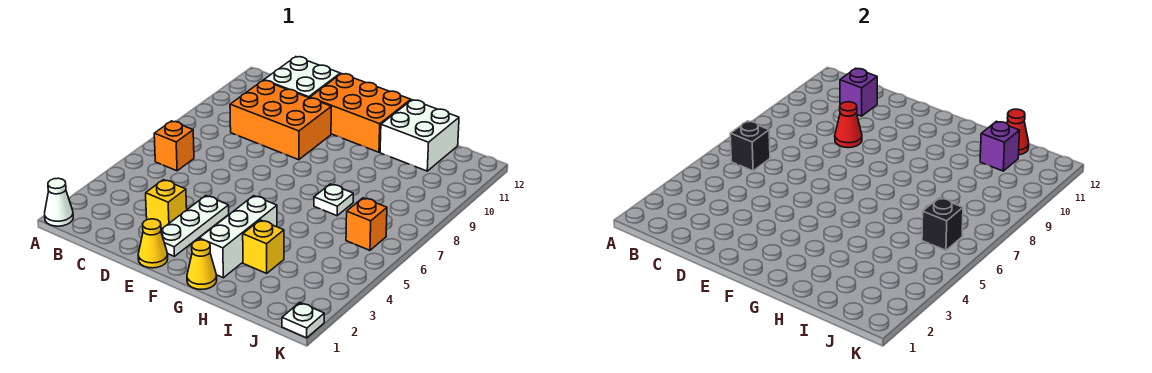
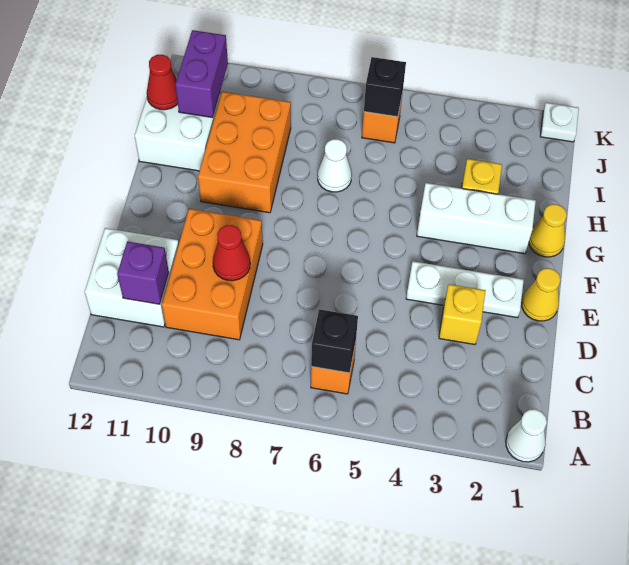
orange 2x3 brick [310,74,411,152] -> orange 2x3 brick moved to [198,92,291,213]
white 1x1 plate [314,184,353,216] -> white 1x1 cone [318,139,352,192]
purple 1x1 brick [980,121,1020,171] -> purple 1x2 brick [175,30,228,118]

